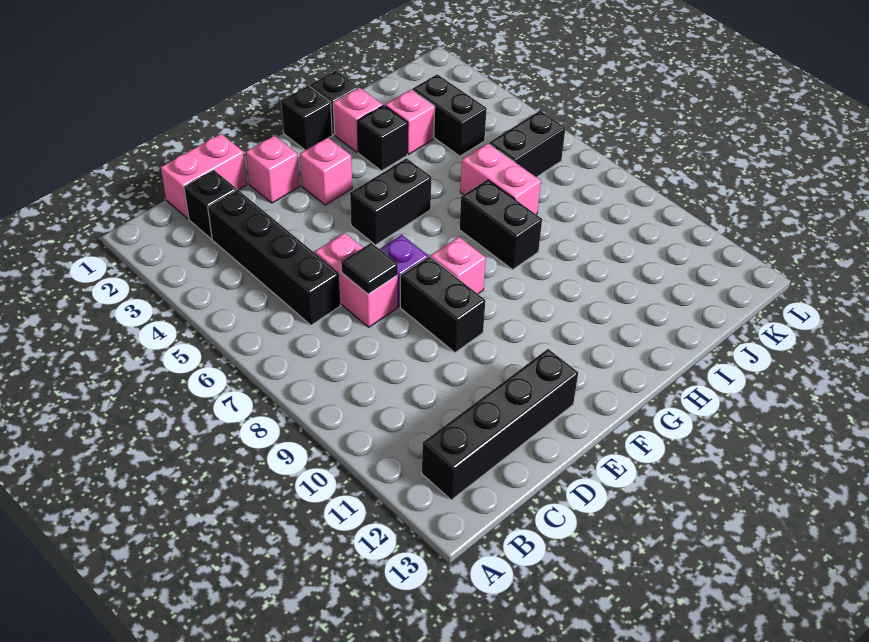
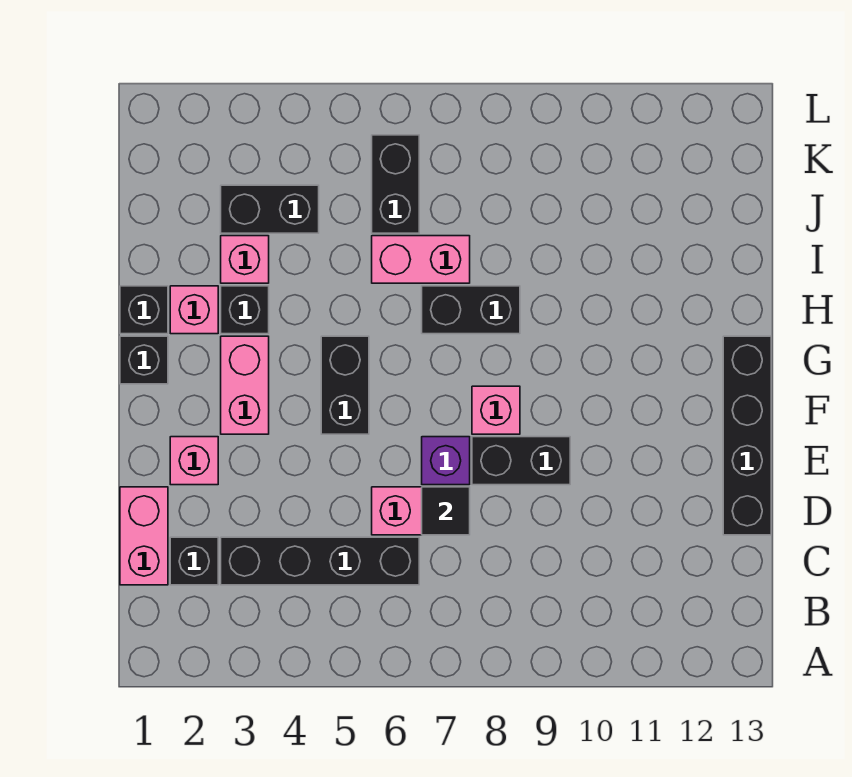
black 1x4 brick [422,349,578,500] -> black 1x4 brick moved to [723,336,771,535]
pink 1x1 brick [300,138,352,205] -> pink 1x2 brick [221,336,269,434]

